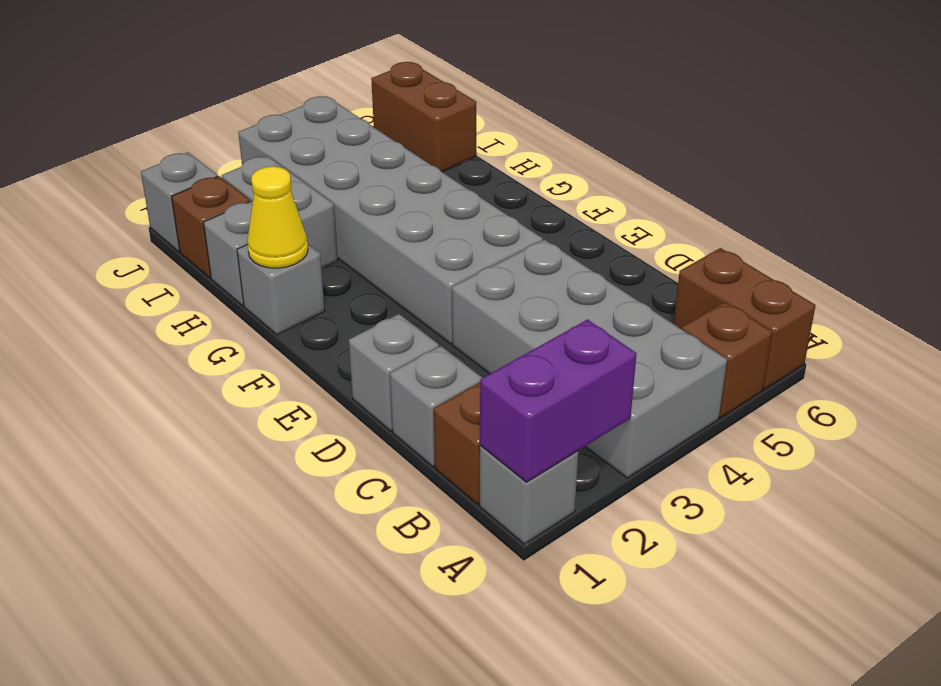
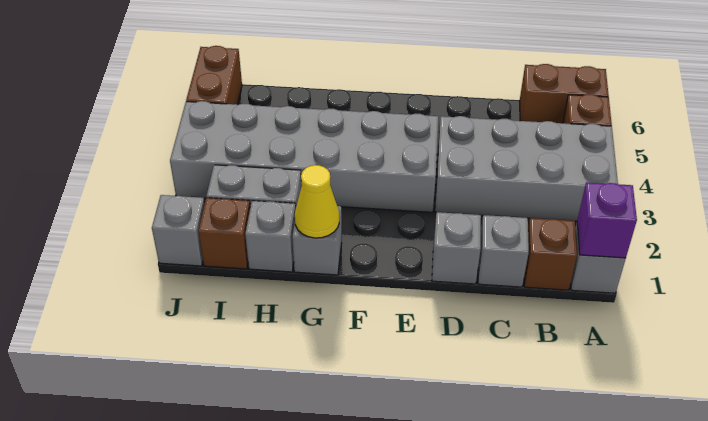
purple 1x2 brick [480,320,637,482] -> purple 1x1 brick [577,182,637,258]
brown 1x2 brick [371,62,476,172] -> brown 1x2 brick turned to [186,46,242,105]

